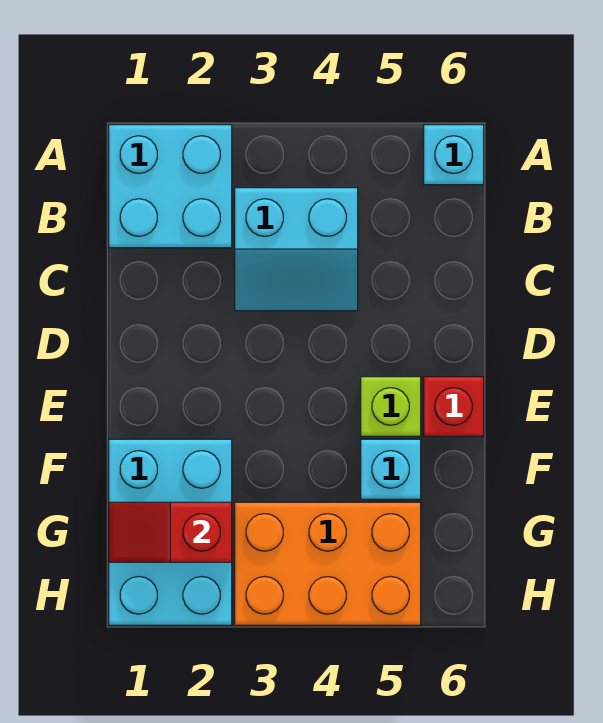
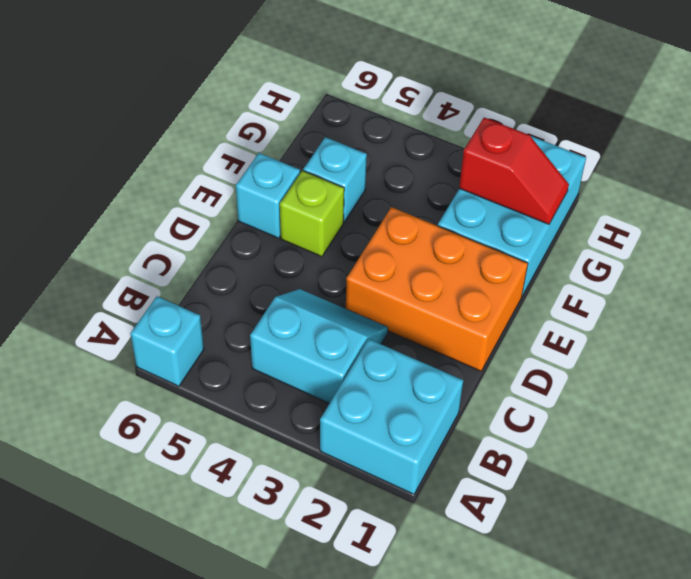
red 1x1 brick [424,377,484,436] -> cyan 1x1 brick [236,153,300,238]
orange 2x3 brick [235,502,421,625] -> orange 2x3 brick moved to [346,207,528,371]

